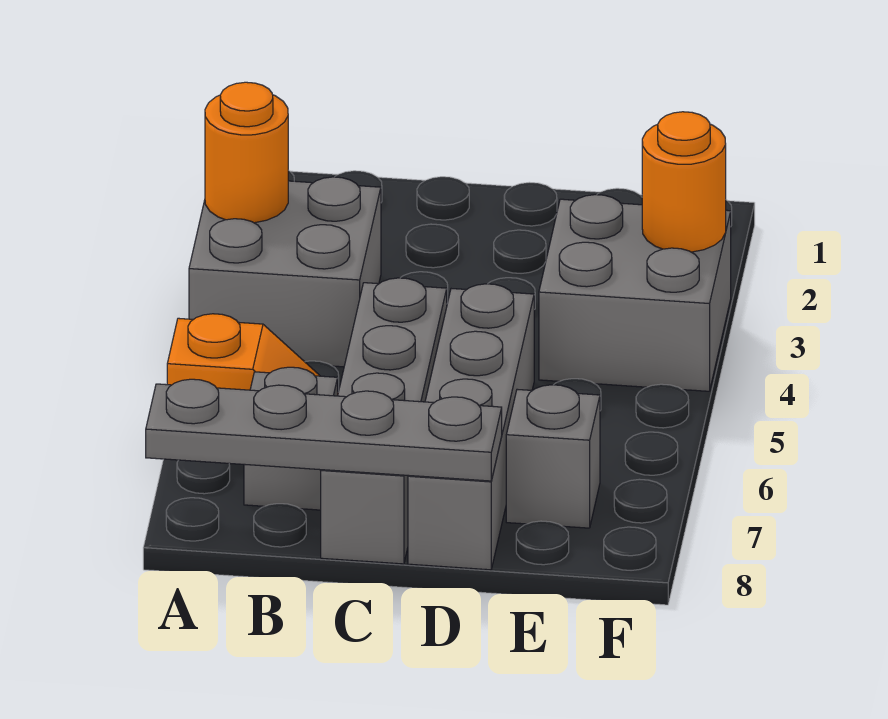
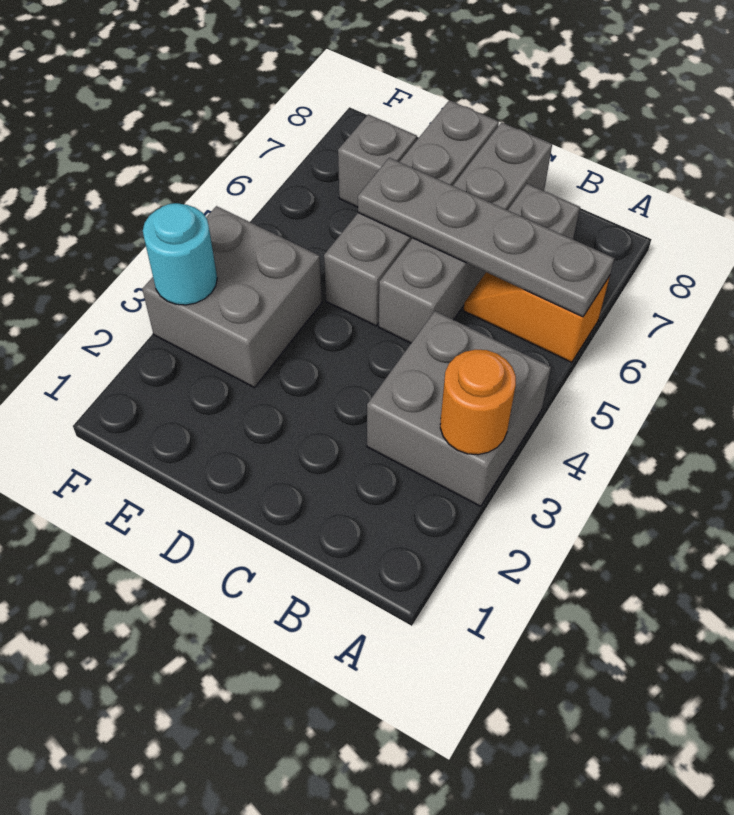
grey 1x4 plate [146,379,502,481] -> grey 1x4 plate moved to [358,158,615,317]
orange 1x1 round brick [642,112,726,252] -> cyan 1x1 round brick [143,203,217,305]

